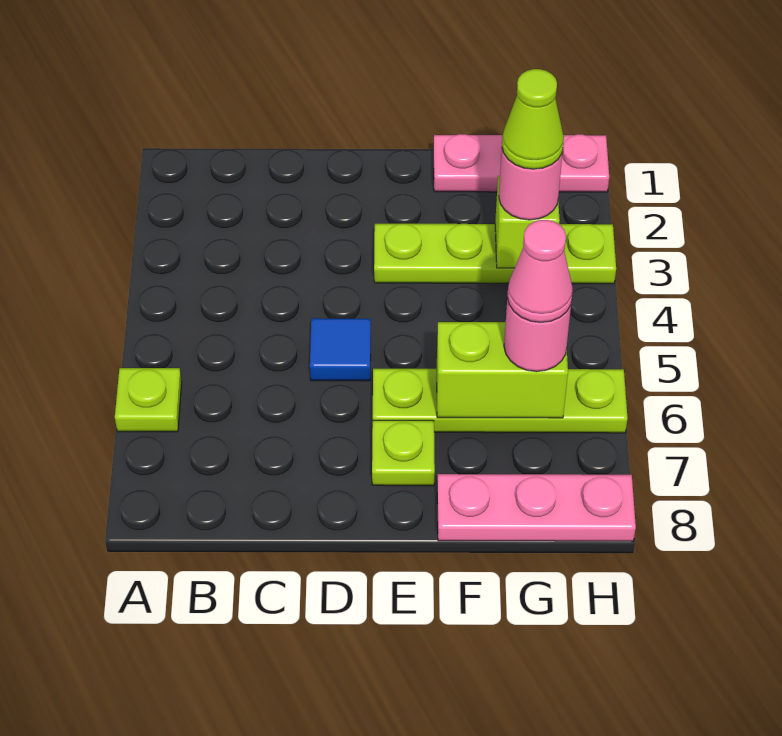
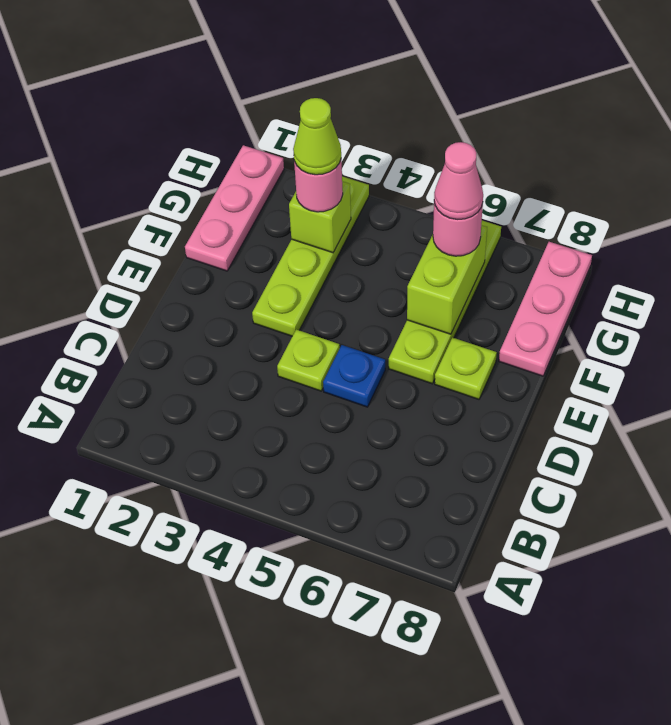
lime 1x1 plate [115,368,182,432] -> lime 1x1 plate moved to [277,330,340,391]
blue 1x1 tile [310,318,371,381] -> blue 1x1 plate [323,345,385,407]

